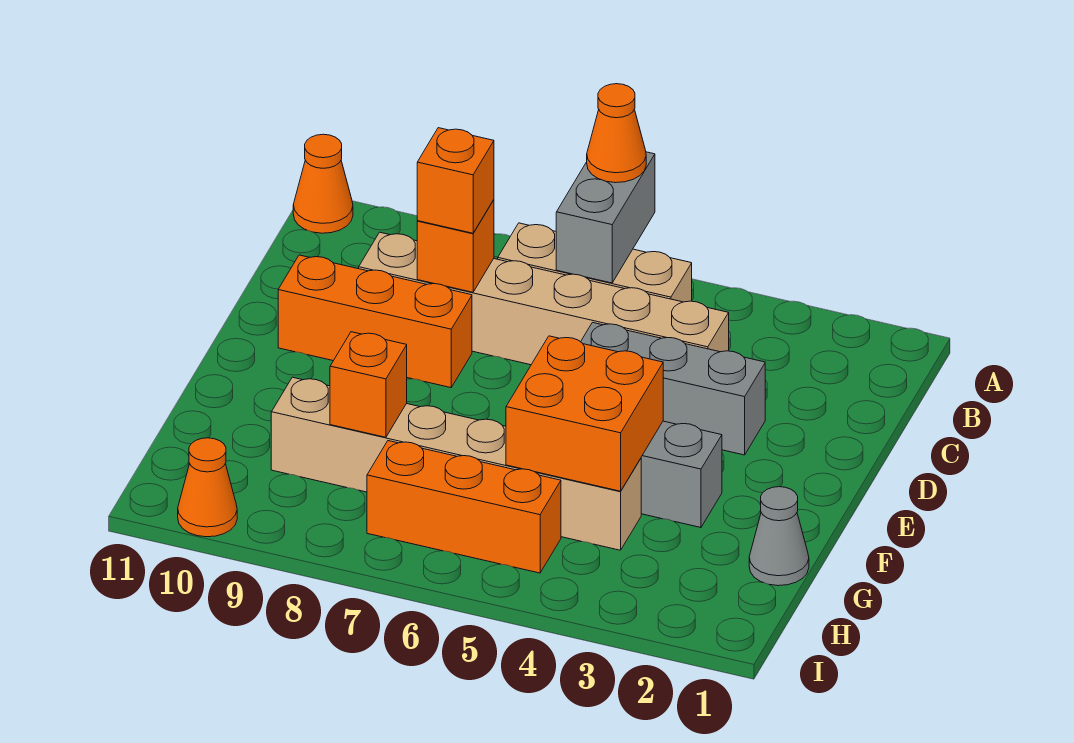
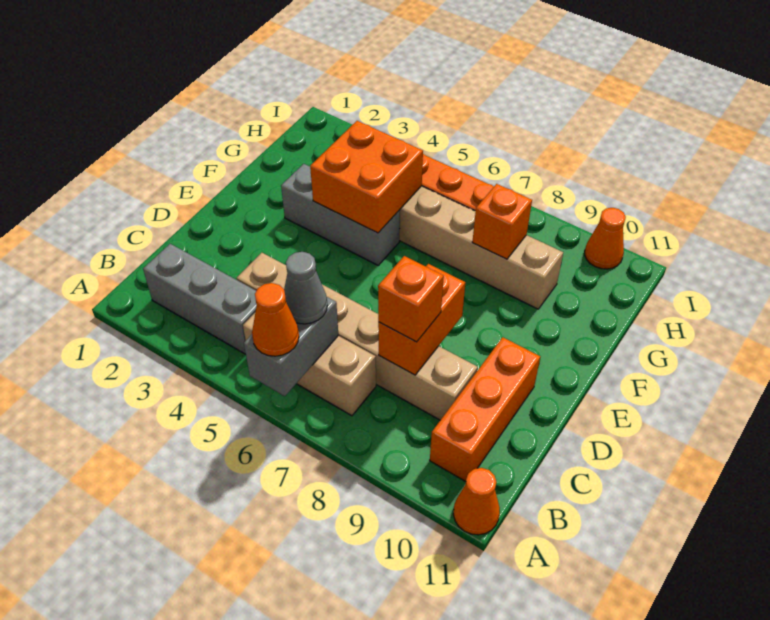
orange 1x1 brick [417,200,494,292] -> orange 1x2 brick [378,264,465,375]
grey 1x3 brick [581,323,765,455] -> grey 1x3 brick moved to [143,244,257,354]
orange 1x3 brick [278,255,472,388] -> orange 1x3 brick turned to [430,337,540,482]
grey 1x1 cone [749,487,809,586] -> grey 1x1 cone moved to [284,252,327,324]

